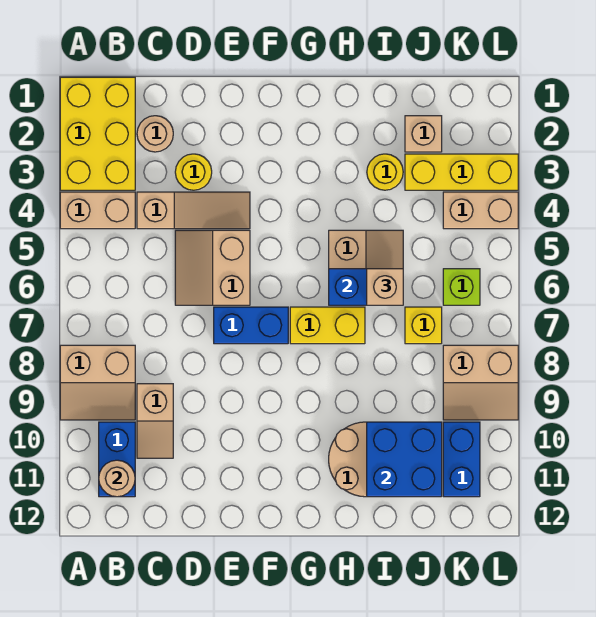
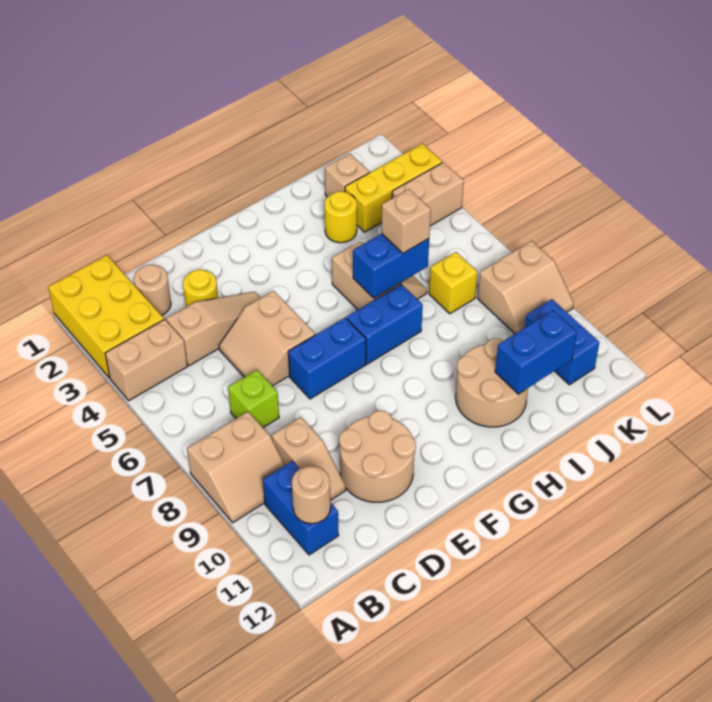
none -> tan 2x2 round brick [339,411,416,502]
yellow 1x2 brick [290,307,365,344] -> blue 1x2 brick [346,284,423,364]
blue 2x2 brick [367,422,442,497] -> blue 1x2 brick [495,310,577,394]
lime 1x1 brick [443,269,480,305] -> lime 1x1 brick moved to [228,370,279,428]

